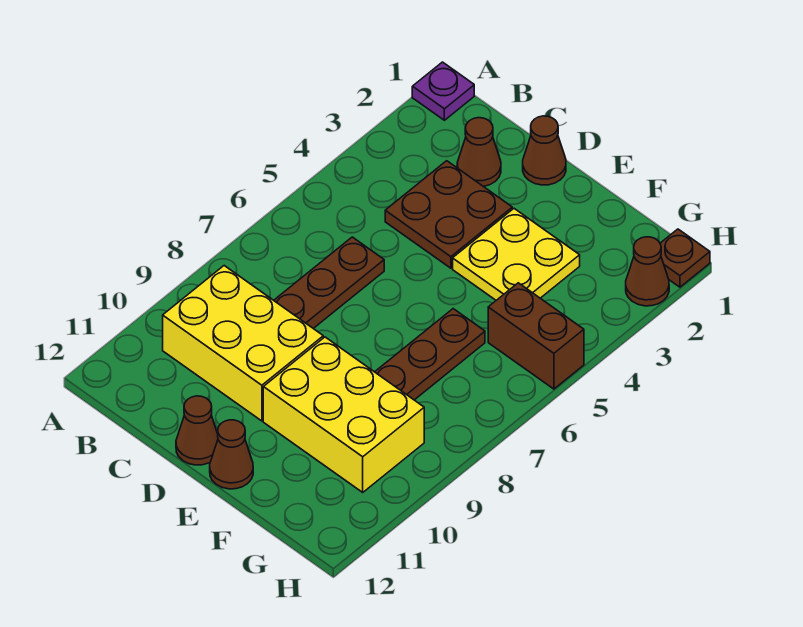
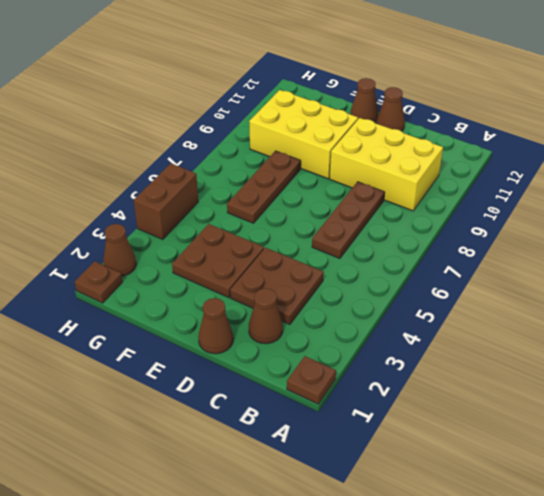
purple 1x1 plate [412,62,474,120] -> brown 1x1 plate [287,356,336,404]
yellow 2x2 plate [453,209,580,300] -> brown 2x2 plate [172,224,264,298]
brown 1x2 brick [488,283,584,389] -> brown 1x2 brick turned to [134,163,198,240]

